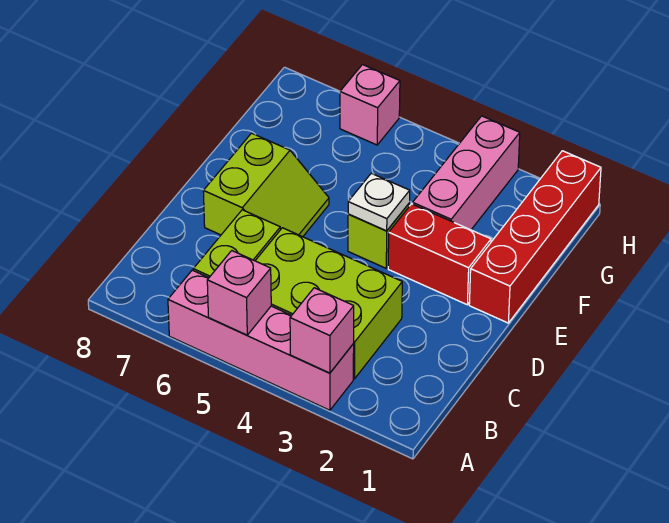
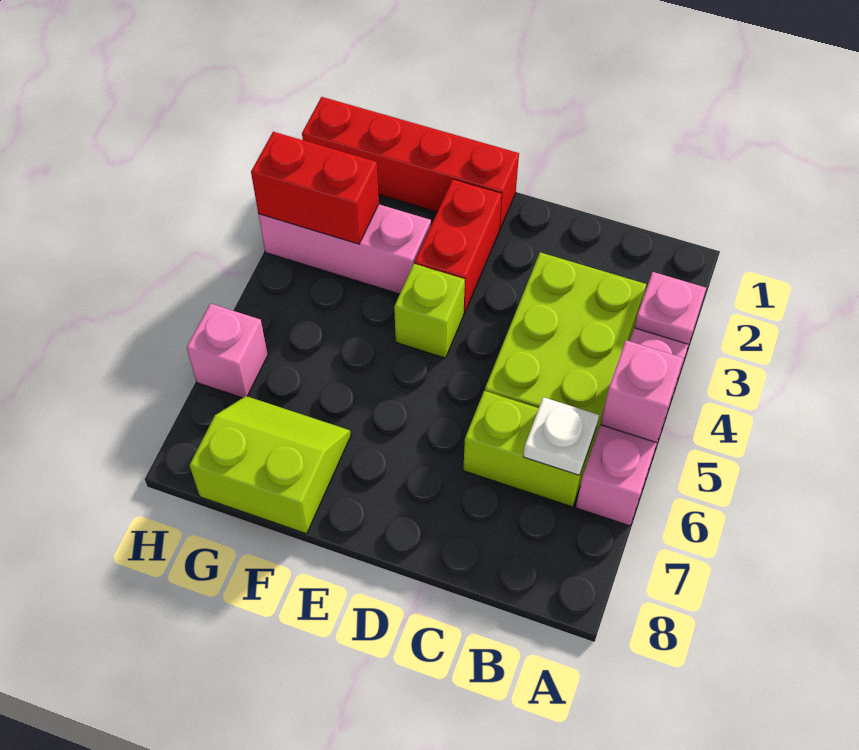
pink 1x1 brick [290,288,354,373] -> pink 1x1 plate [634,272,706,344]
lime 2x2 slope [203,133,329,237] -> lime 2x2 slope moved to [189,396,351,534]
white 1x1 plate [348,173,410,231] -> white 1x1 plate moved to [523,397,599,475]
none -> red 1x2 brick [251,132,379,244]

